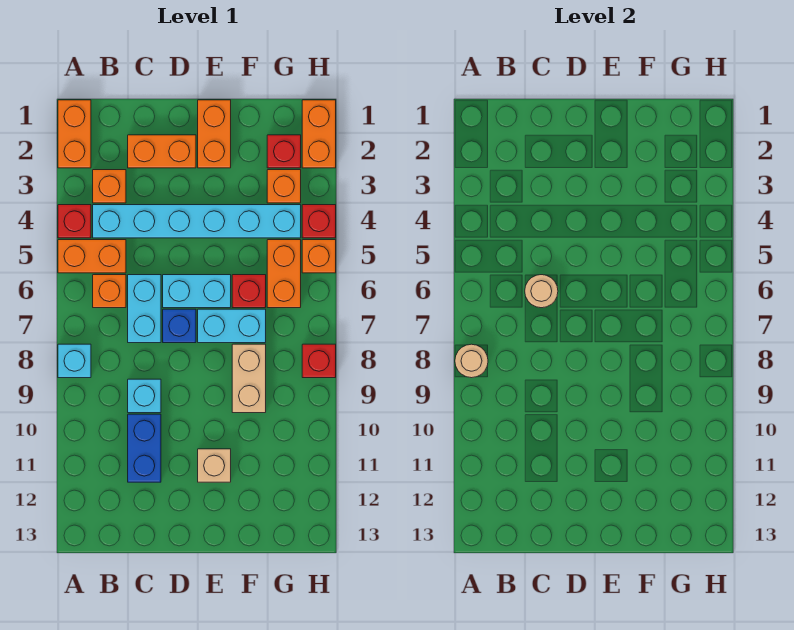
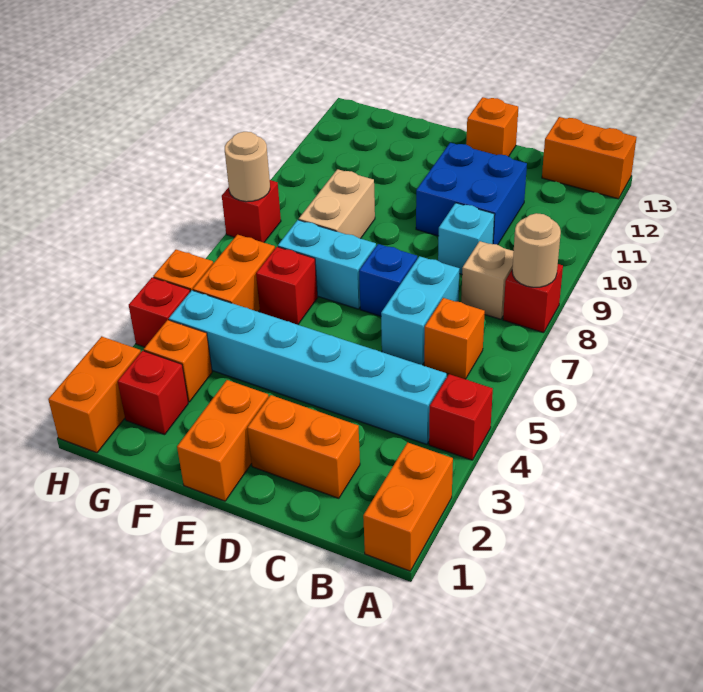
orange 1x2 brick [58,240,126,273] -> orange 1x2 brick moved to [542,117,637,199]
cyan 1x1 brick [58,344,91,378] -> red 1x1 brick [503,264,563,333]
orange 1x1 brick [93,170,126,203] -> orange 1x1 brick moved to [466,97,518,157]
tan 1x1 round brick [525,275,558,308] -> tan 1x1 round brick moved to [225,132,270,202]
blue 1x2 brick [128,414,161,482] -> blue 2x2 brick [416,143,527,245]
cyan 1x2 brick [163,275,231,308] -> none
tan 1x1 brick [198,449,231,482] -> tan 1x1 brick moved to [461,241,514,319]

